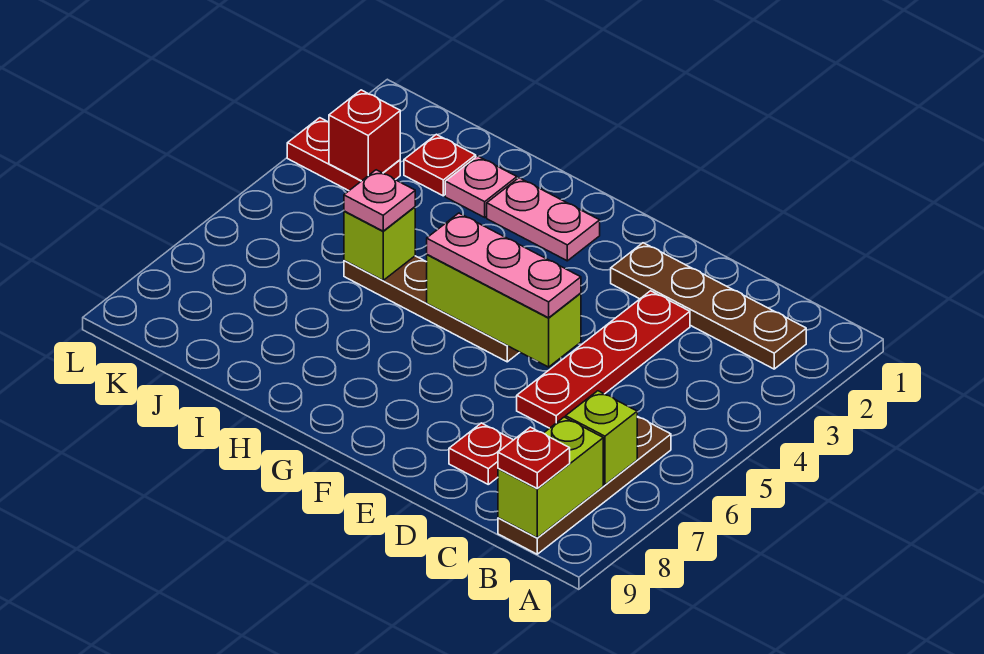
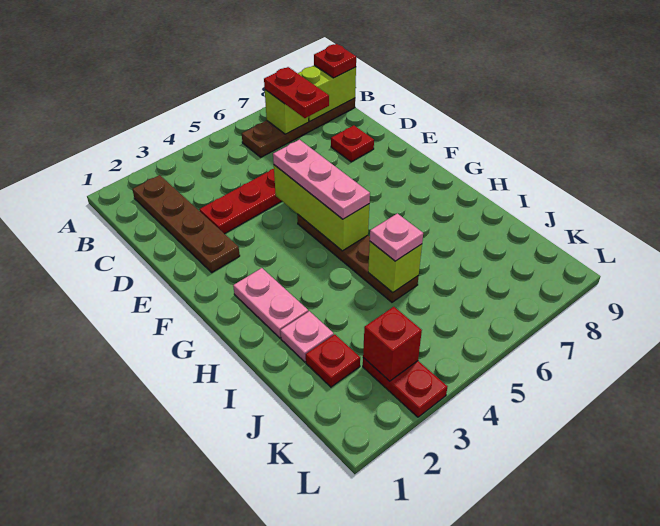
none -> red 1x2 plate [264,67,329,118]

